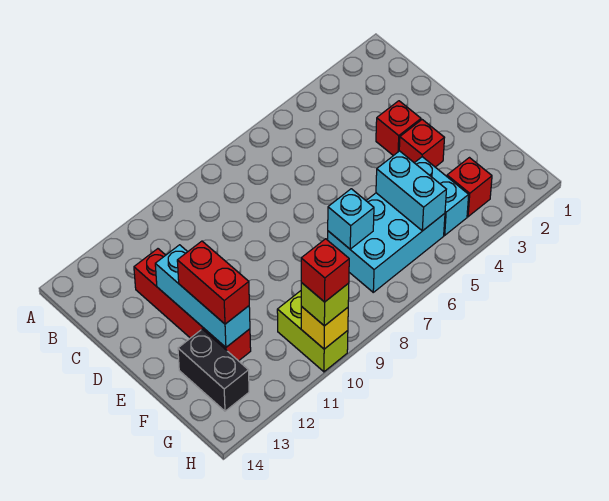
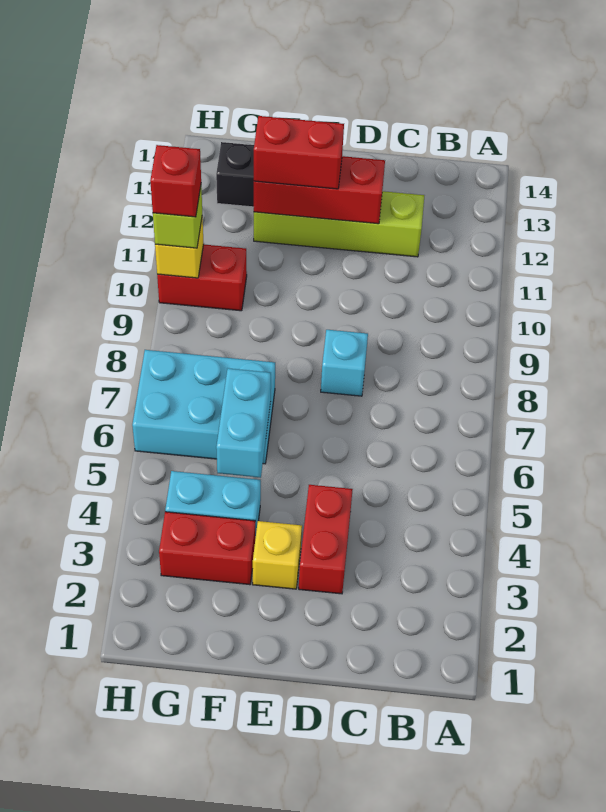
red 1x4 brick [134,249,251,361] -> lime 1x4 brick [254,191,424,257]
red 1x1 brick [376,101,421,156] -> red 1x2 brick [299,485,353,594]
cyan 1x3 brick [155,245,250,347] -> red 1x3 brick [254,156,385,224]
red 1x1 brick [399,120,444,167] -> yellow 1x1 brick [253,521,302,589]
cyan 2x3 brick [328,193,445,292] -> cyan 2x3 brick turned to [132,350,275,464]
cyan 1x2 brick [376,151,446,231] -> cyan 1x2 brick turned to [216,368,271,478]
cyan 1x1 brick [328,189,374,249] -> cyan 1x1 brick moved to [321,330,368,396]
red 1x1 brick [447,158,492,217] -> red 1x2 brick [159,512,255,585]
lime 1x2 brick [277,291,348,372] -> red 1x2 brick [157,244,247,311]

